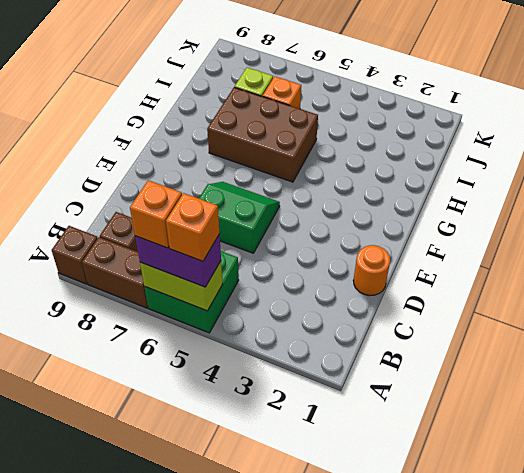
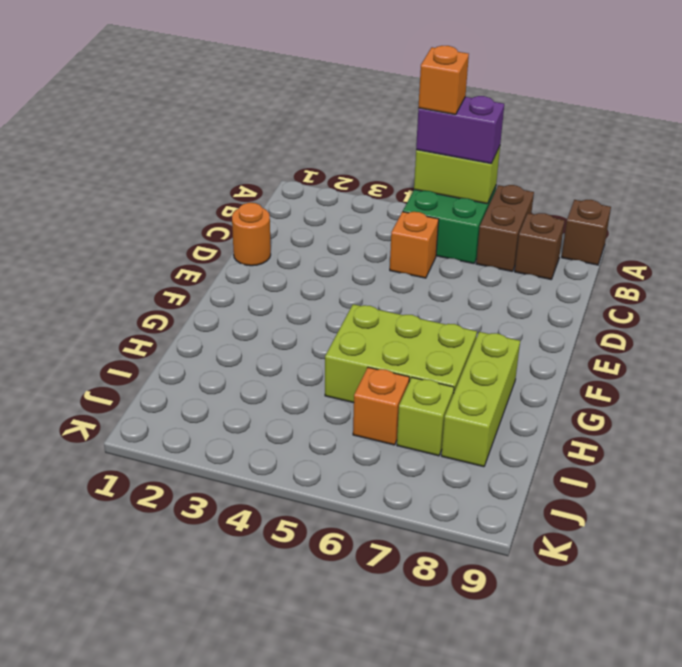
orange 1x1 brick [130,180,182,248] -> orange 1x1 brick moved to [390,212,439,278]
brown 1x2 brick [82,237,148,308] -> brown 1x2 brick turned to [476,185,534,272]
green 2x2 slope [199,182,280,253] -> none
brown 2x3 brick [207,87,318,182] -> lime 2x3 brick [325,304,477,403]
none -> lime 1x3 brick [441,332,520,467]

